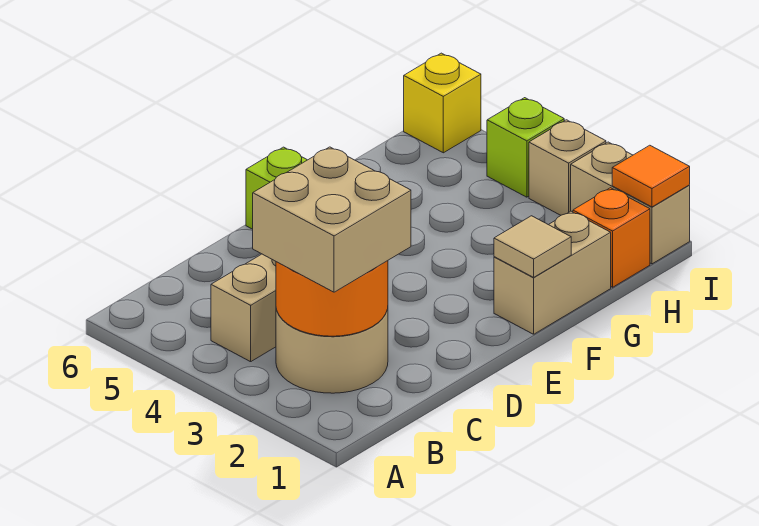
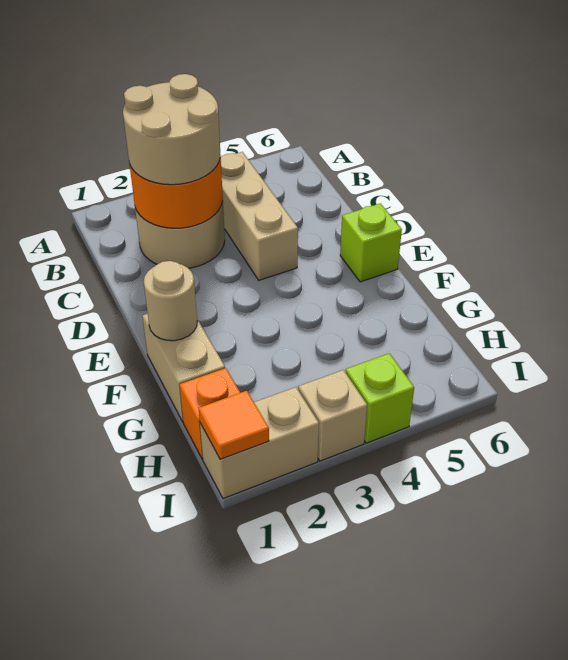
tan 2x2 brick [253,147,411,292] -> tan 2x2 round brick [123,74,220,185]
tan 1x1 tile [494,216,571,277] -> tan 1x1 round brick [144,261,197,341]
yellow 1x1 brick [404,53,481,153] -> none

